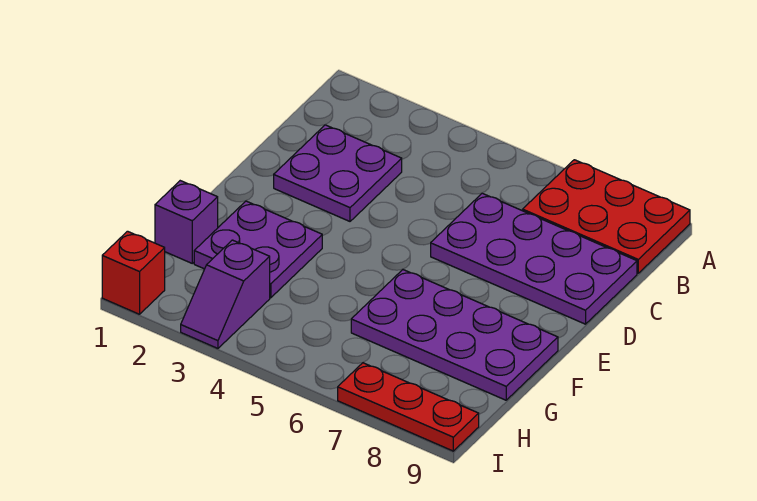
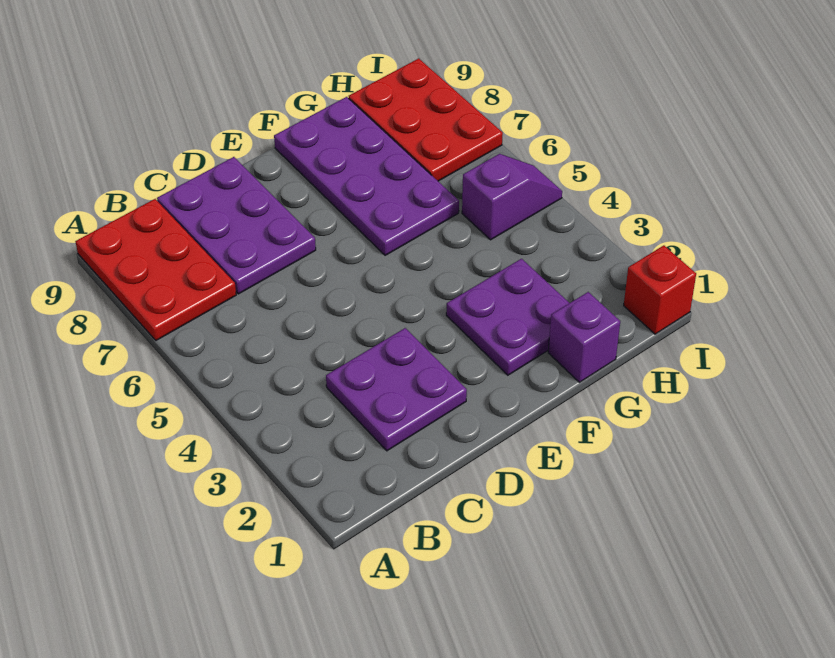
purple 2x4 plate [431,193,637,324] -> purple 2x3 plate [157,157,316,294]
purple 1x2 slope [181,240,270,348] -> purple 1x2 slope moved to [462,154,562,240]
red 1x3 plate [338,363,479,451] -> red 2x3 plate [349,58,503,181]

